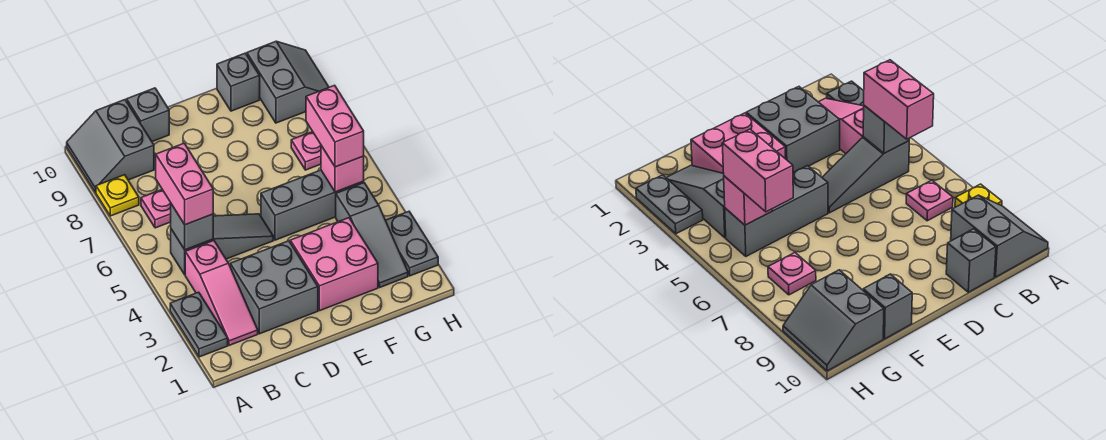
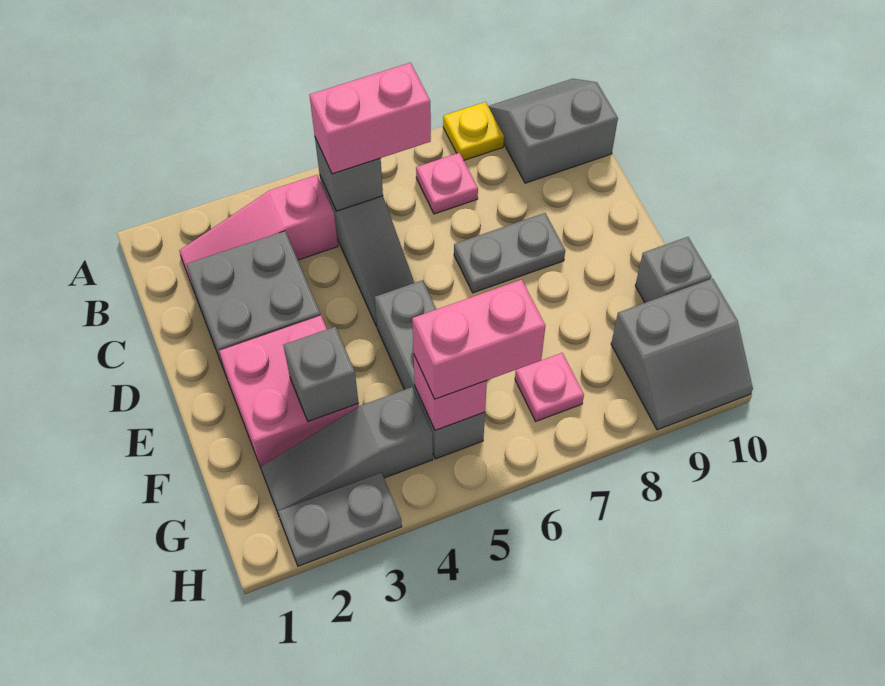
grey 1x2 plate [170,292,228,357] -> grey 1x2 plate moved to [454,213,565,293]
grey 1x1 brick [127,88,169,142] -> grey 1x1 brick moved to [283,327,359,422]

